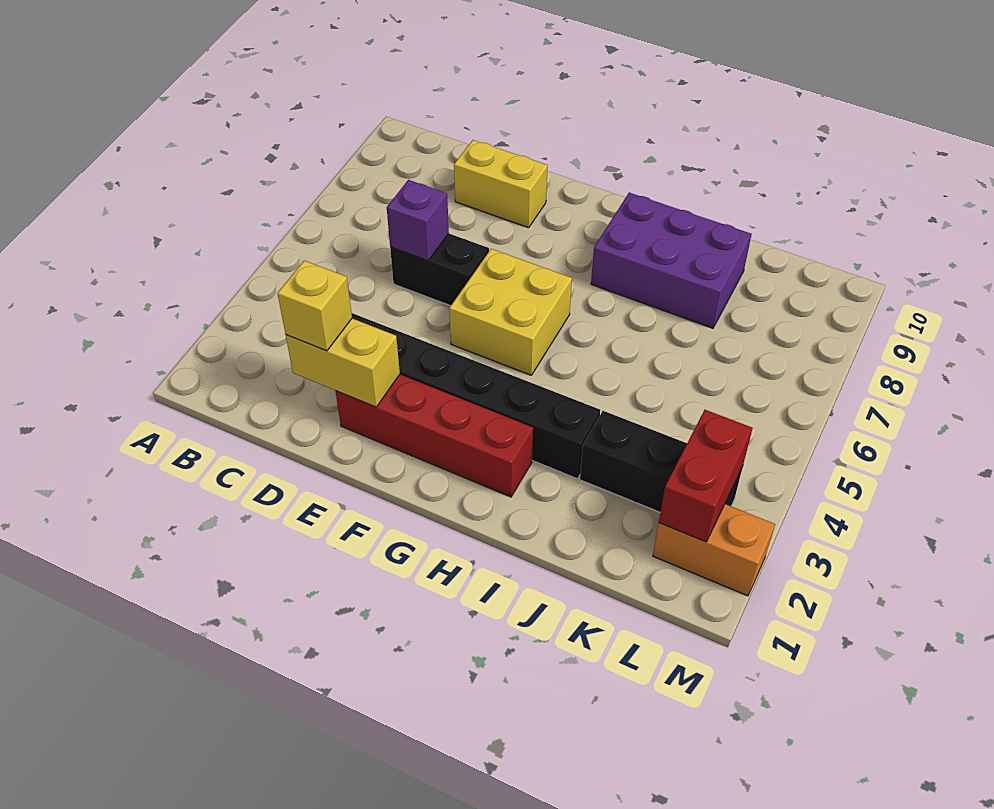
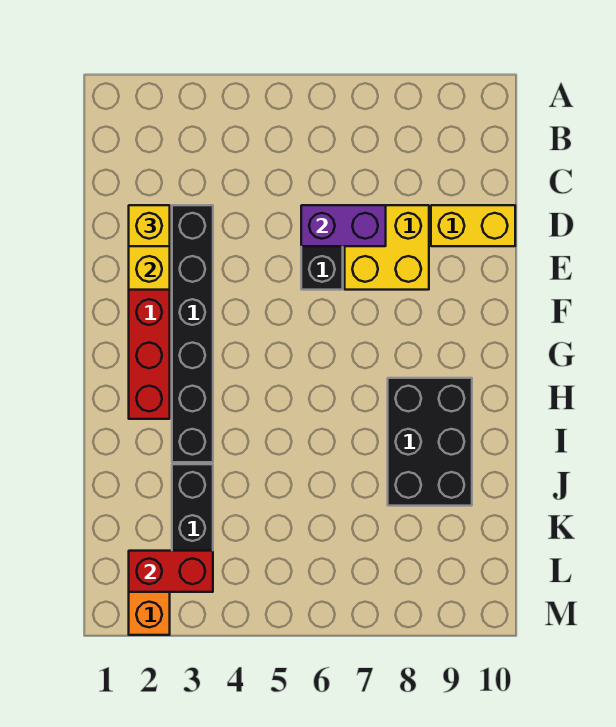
purple 1x1 brick [387,180,449,261] -> purple 1x2 brick [301,205,386,246]
yellow 1x2 brick [454,140,548,228] -> yellow 1x2 brick turned to [431,205,515,246]
yellow 2x2 brick [449,249,572,375] -> yellow 2x2 brick moved to [345,205,429,290]
purple 2x3 brick [591,193,752,328] -> black 2x3 brick [388,378,472,506]

